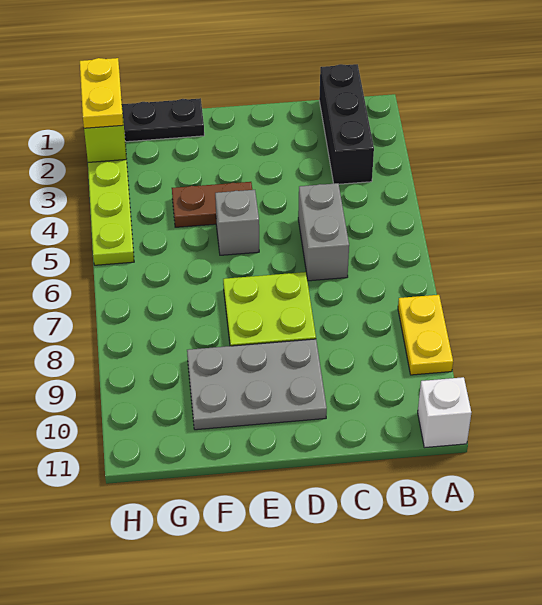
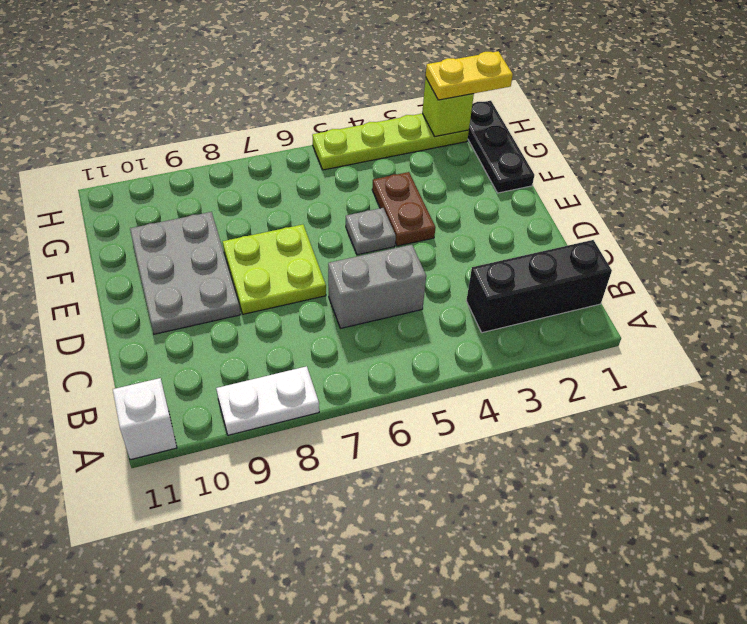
yellow 1x2 plate [398,295,453,375] -> white 1x2 plate [216,366,319,435]
grey 1x1 brick [215,190,259,255] -> grey 1x1 plate [346,208,396,255]

